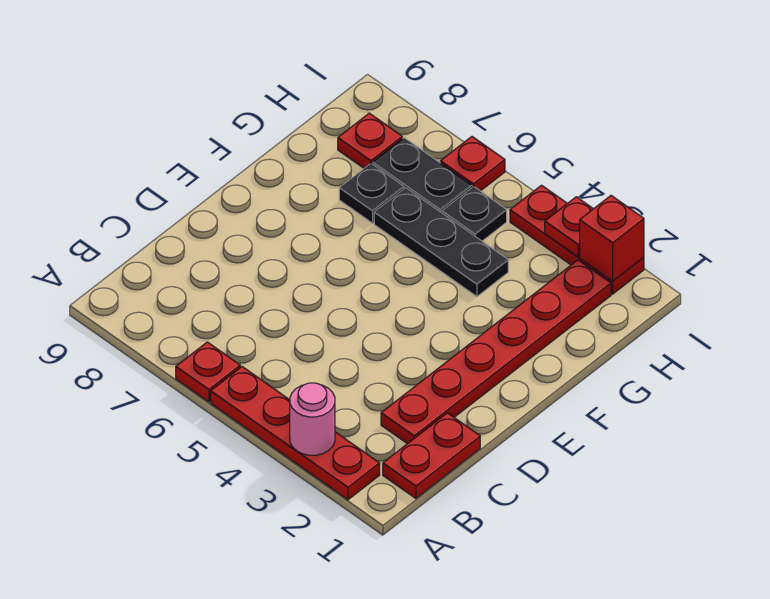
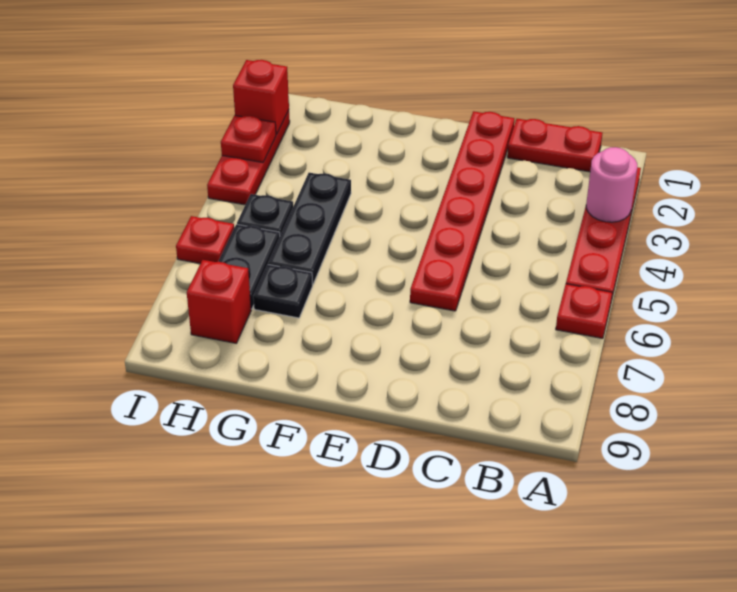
red 1x6 plate [381,260,611,444] -> red 1x6 plate turned to [410,111,514,311]
red 1x1 plate [338,113,402,168] -> red 1x1 brick [187,260,251,343]

